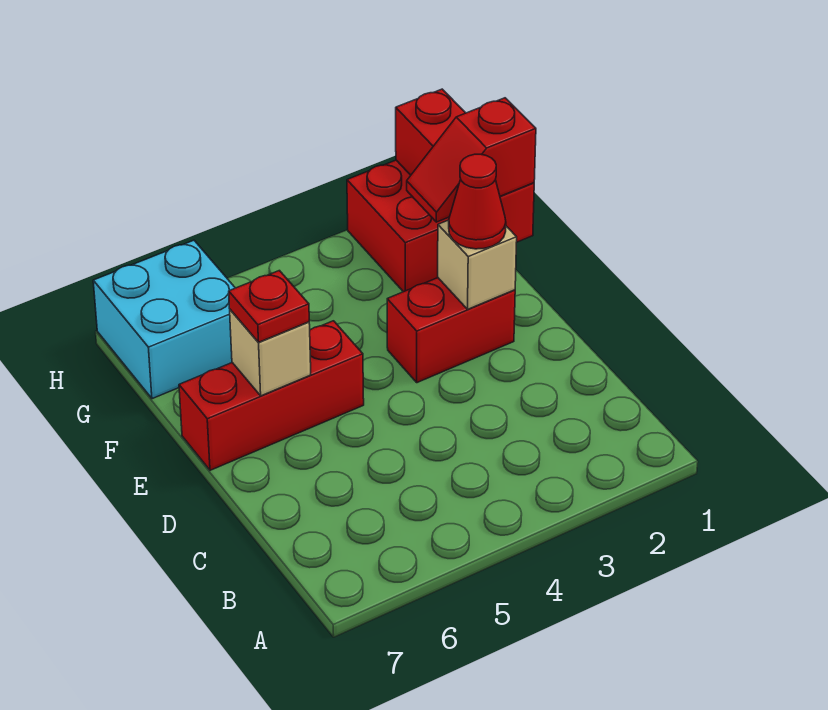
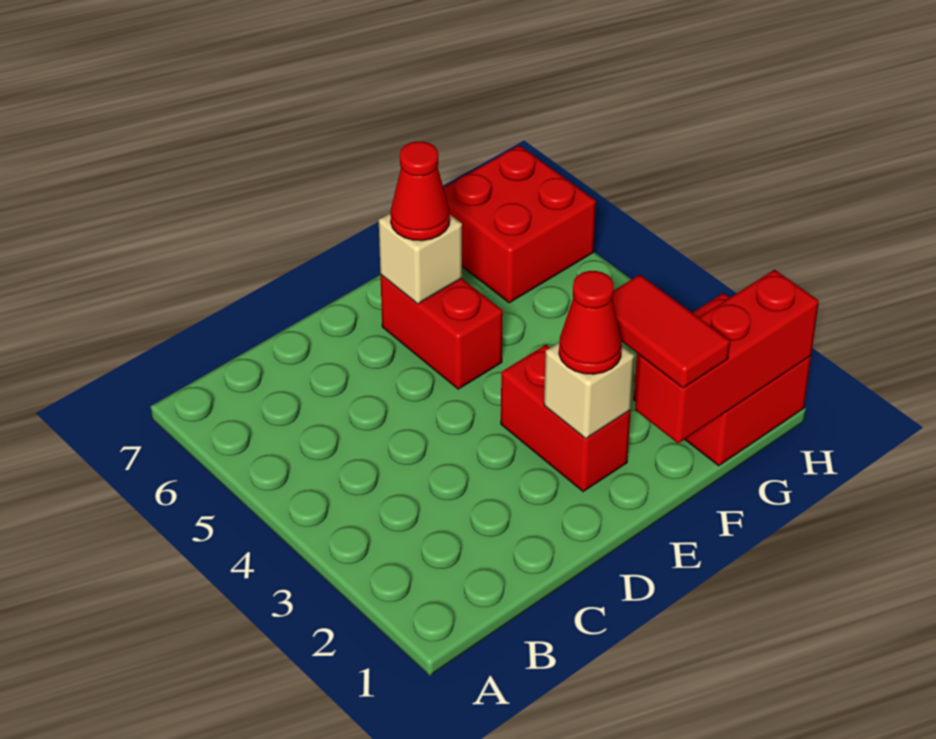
red 1x3 brick [179,321,364,470] -> red 1x2 brick [380,275,503,389]
red 1x1 plate [229,271,309,342] -> red 1x1 cone [390,142,450,241]
red 1x2 slope [407,98,536,222] -> red 1x2 tile [612,275,730,388]
cyan 2x2 brick [93,240,235,399] -> red 2x2 brick [444,145,596,303]

